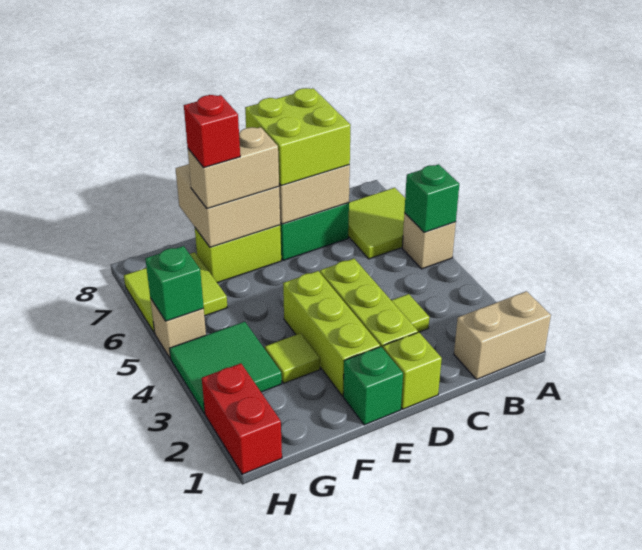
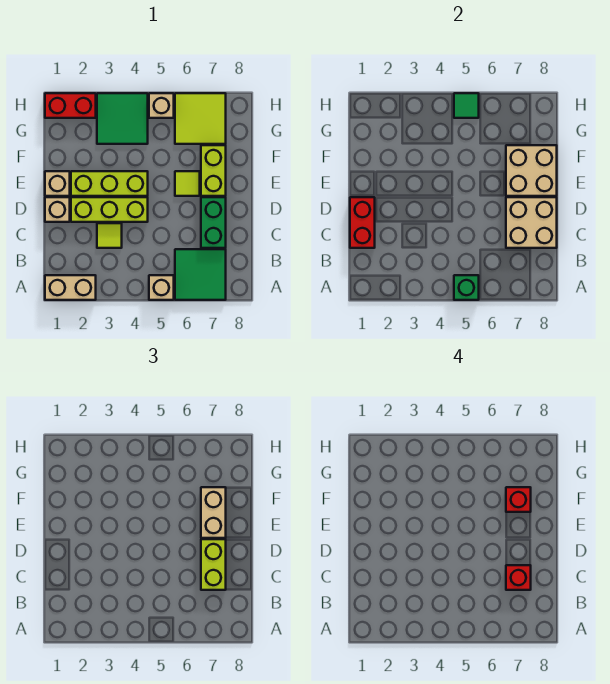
tan 1x2 brick [454,291,551,379] -> tan 1x2 brick turned to [45,275,96,300]
lime 2x2 tile [348,188,405,259] -> green 2x2 tile [175,249,226,300]
none -> red 1x2 brick [350,197,375,248]
lime 2x2 brick [245,88,351,186] -> lime 1x2 brick [201,539,226,590]
none -> red 1x1 brick [506,565,531,590]
lime 1x1 brick [383,332,442,409] -> tan 1x1 brick [45,197,70,222]
green 1x1 brick [343,347,403,425] -> tan 1x1 brick [45,171,70,196]
lime 1x1 tile [265,333,320,383] -> lime 1x1 tile moved to [175,171,200,196]
green 1x1 brick [145,246,204,321] -> green 1x1 tile [454,93,479,118]

